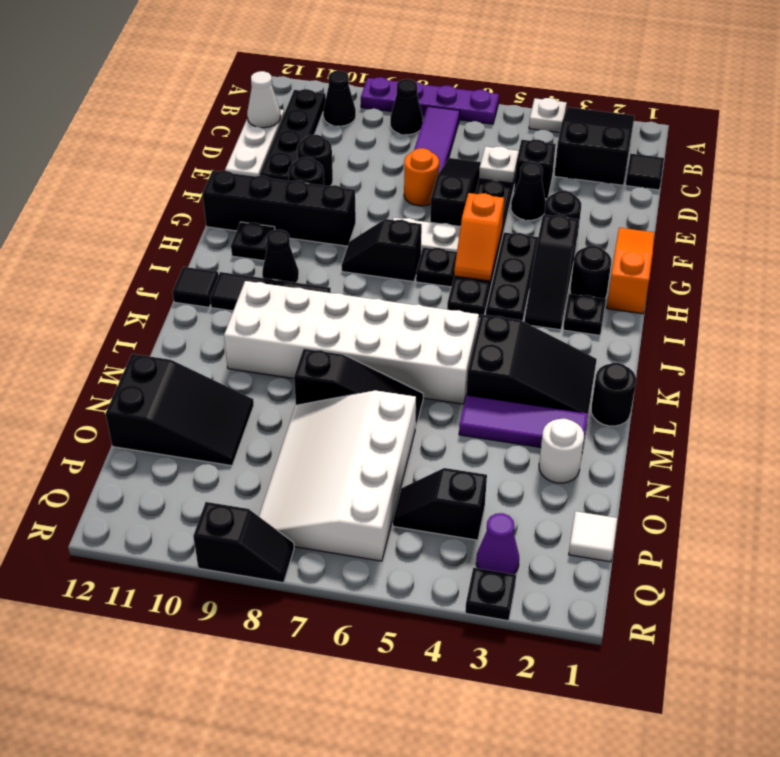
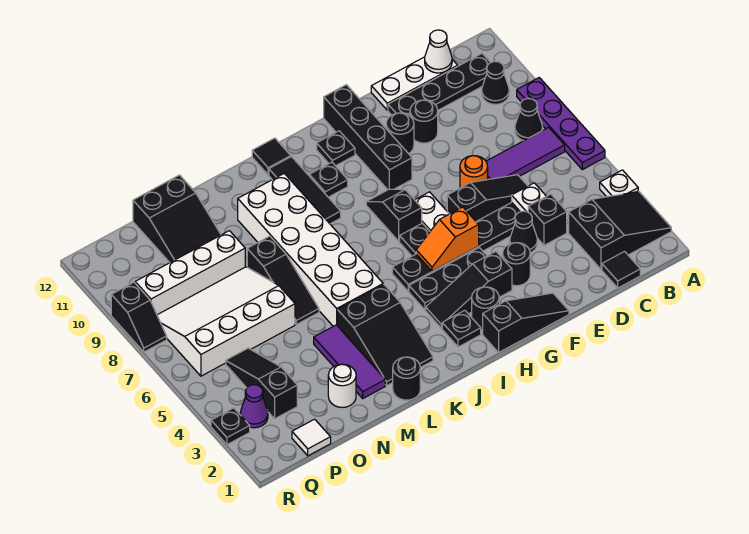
orange 1x3 slope [607,228,654,314] -> black 1x3 slope [483,293,569,352]
black 1x1 cone [262,230,299,283] -> black 1x1 plate [309,162,348,197]
none -> white 1x4 brick [135,231,245,315]
black 1x2 slope [393,468,487,540] -> black 1x3 slope [226,348,297,419]

